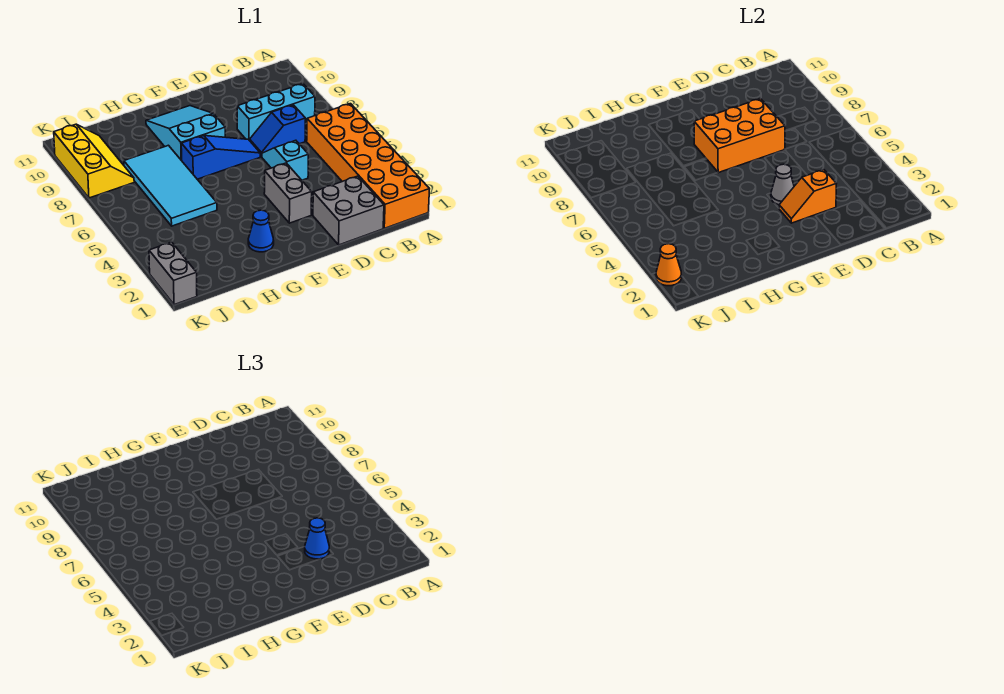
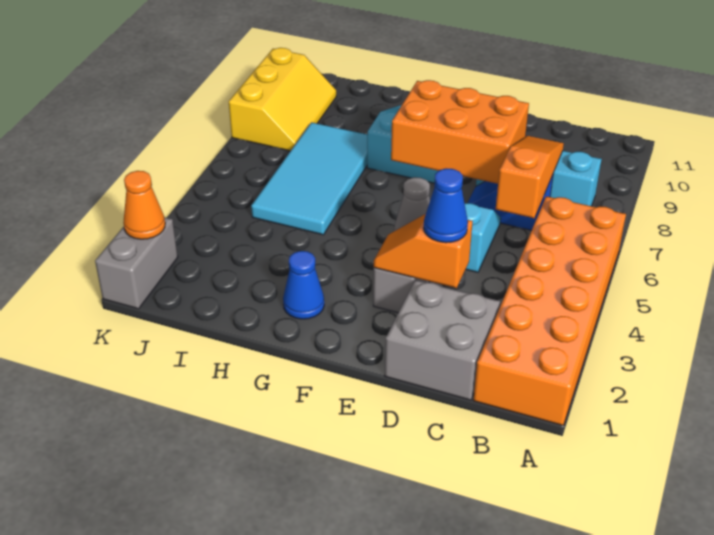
none -> orange 1x3 slope [496,136,564,218]
blue 1x3 slope [181,136,260,179] -> none

